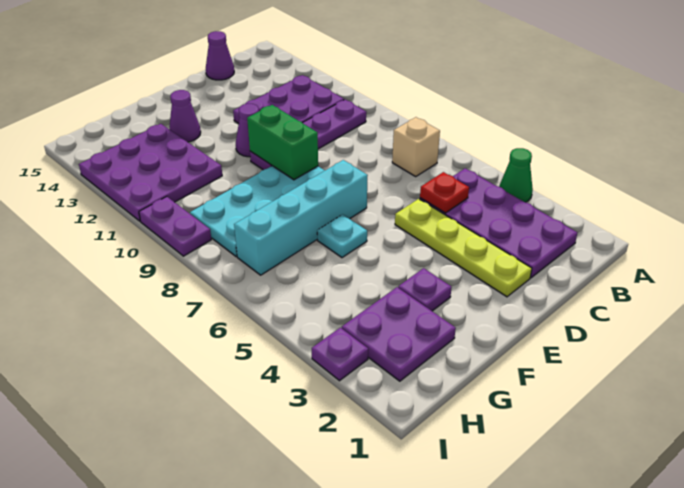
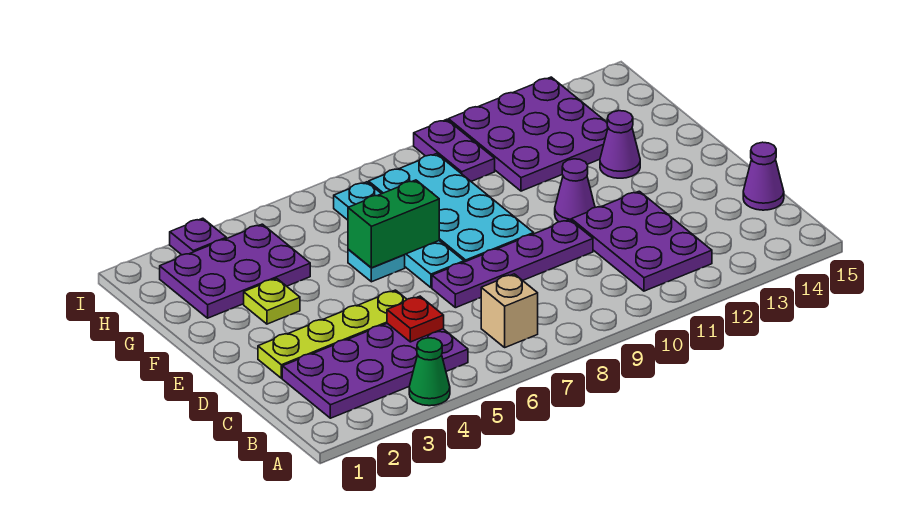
purple 1x4 plate [250,100,366,170] -> purple 1x4 plate turned to [432,219,593,308]
cyan 1x4 brick [234,160,368,275] -> cyan 1x4 plate [334,182,464,288]
green 1x2 brick [247,105,318,180] -> green 1x2 brick moved to [348,180,439,268]
purple 1x1 plate [398,268,452,311] -> lime 1x1 plate [244,278,300,324]
purple 2x2 plate [342,287,456,381] -> purple 2x3 plate [160,224,310,318]
purple 1x2 plate [139,197,211,256] -> purple 1x2 plate turned to [414,119,495,181]

